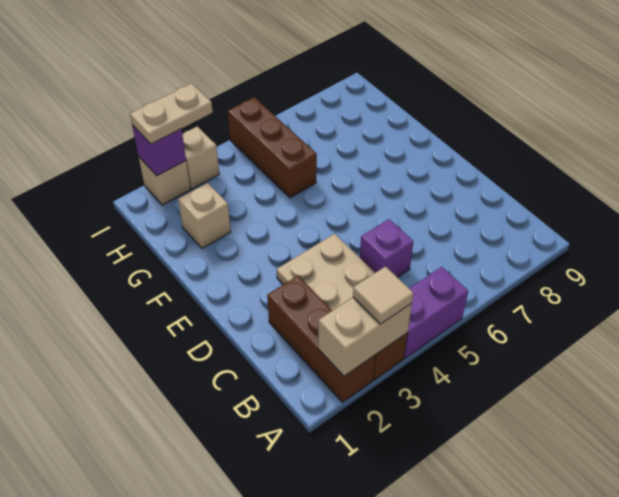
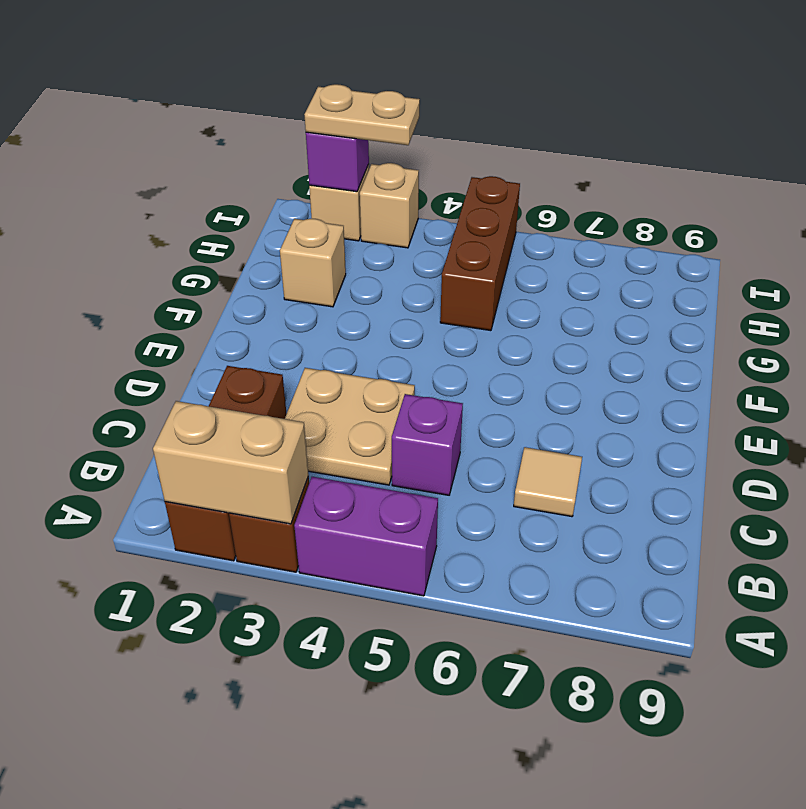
tan 1x1 tile [353,267,413,324] -> tan 1x1 tile moved to [514,447,582,517]

